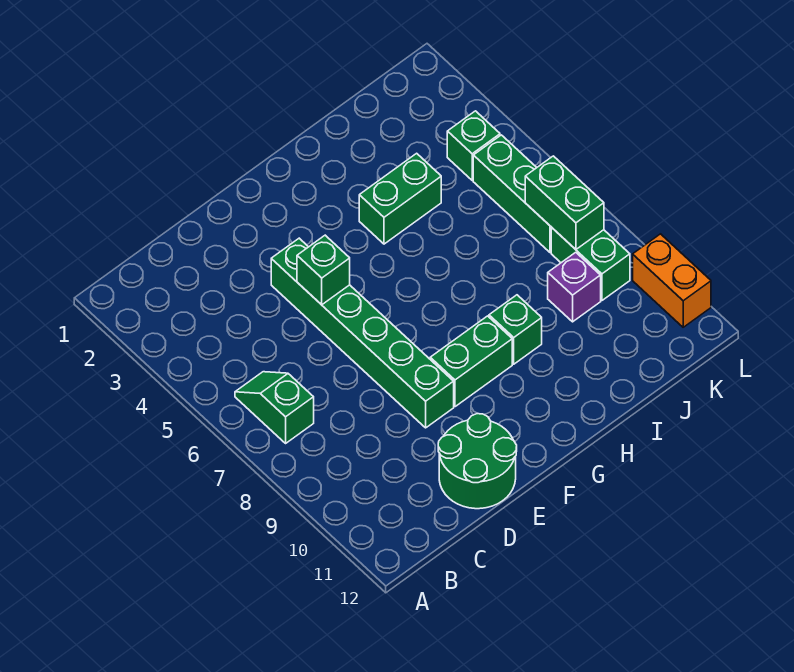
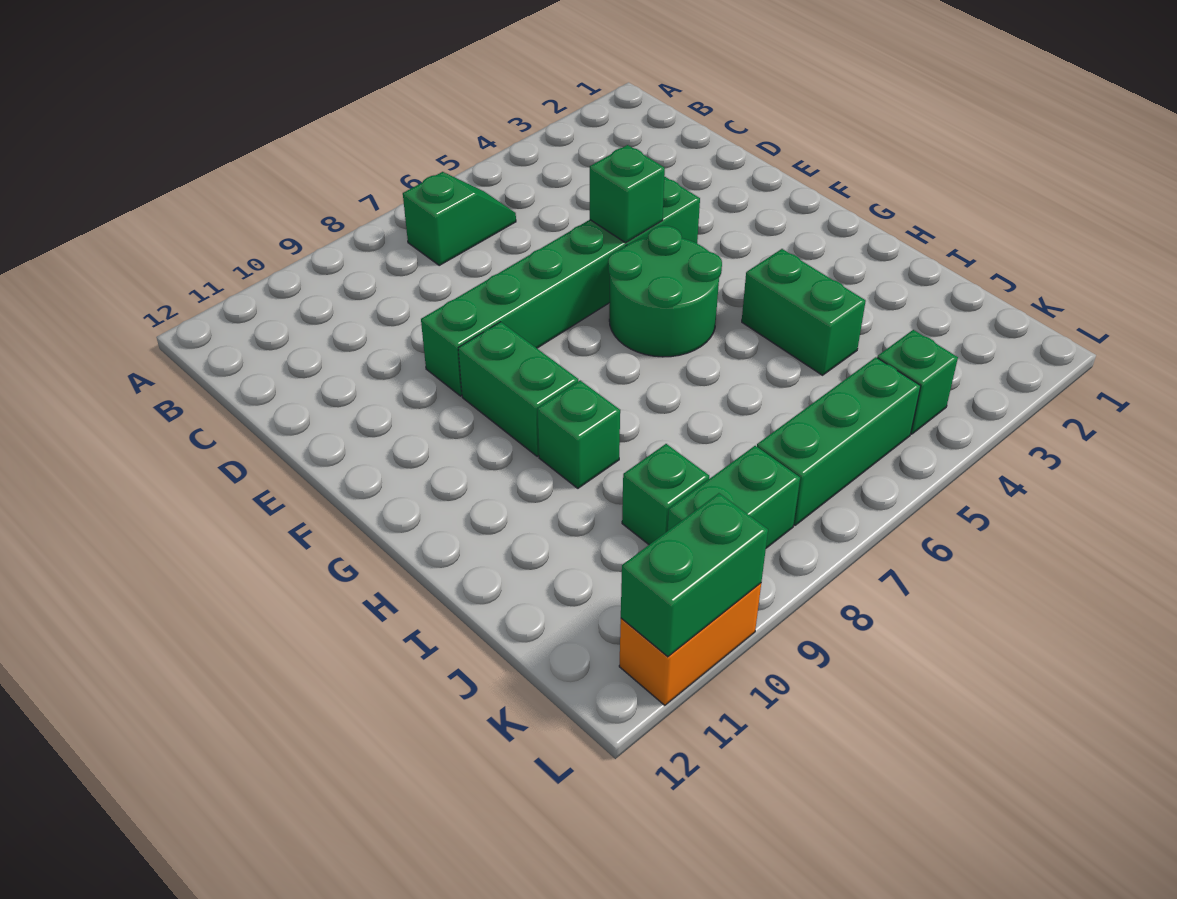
green 2x2 round brick [438,414,517,509] -> green 2x2 round brick moved to [608,226,722,357]
purple 1x1 brick [548,252,601,322] -> green 1x1 brick [622,444,709,545]
green 1x2 brick [525,156,604,249] -> green 1x2 brick moved to [621,493,768,657]

